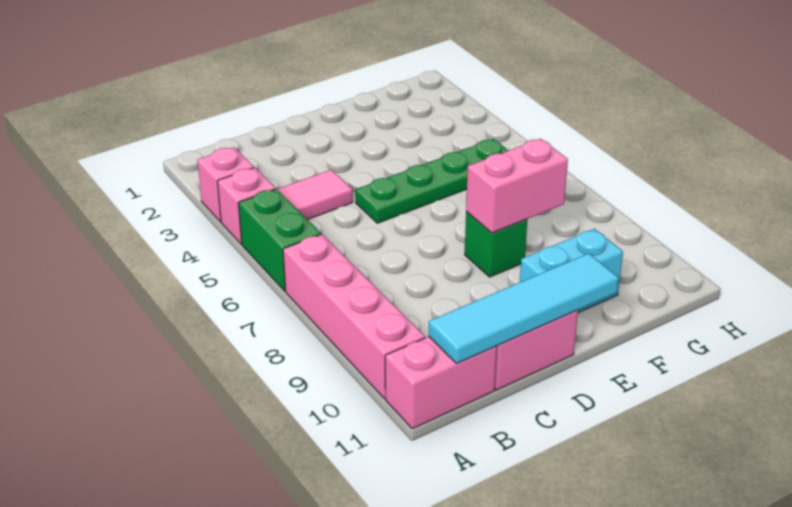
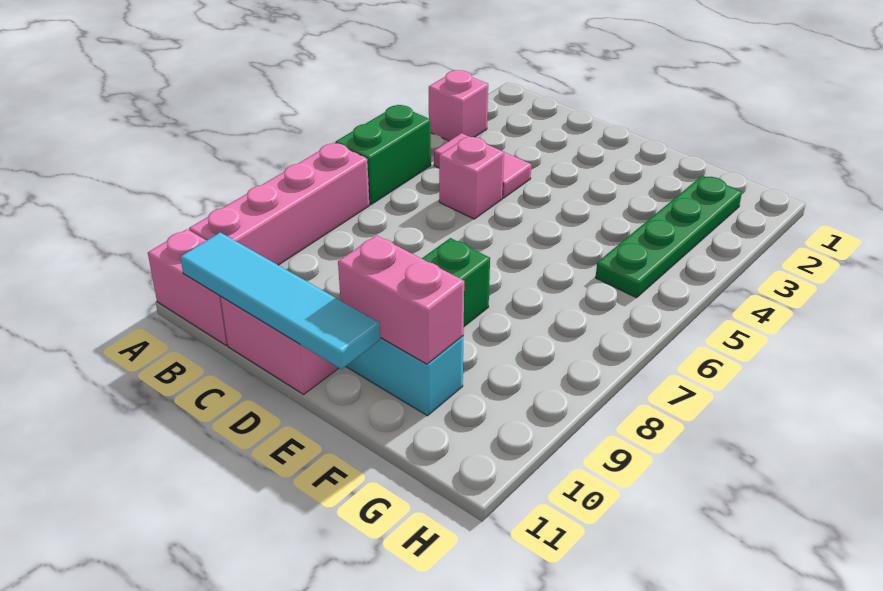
pink 1x1 brick [217,168,275,244] -> pink 1x1 brick moved to [439,136,504,219]
green 1x4 plate [355,139,508,223] -> green 1x4 plate turned to [596,175,742,298]
pink 1x2 brick [466,139,568,233] -> pink 1x2 brick moved to [338,235,464,364]

